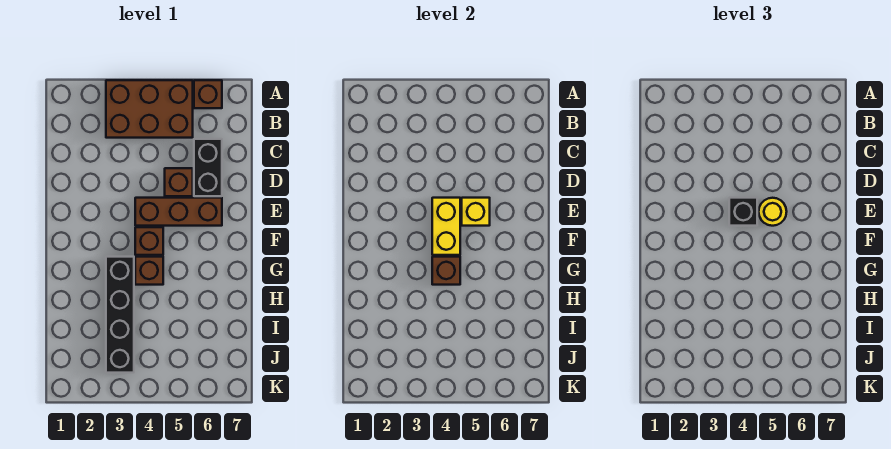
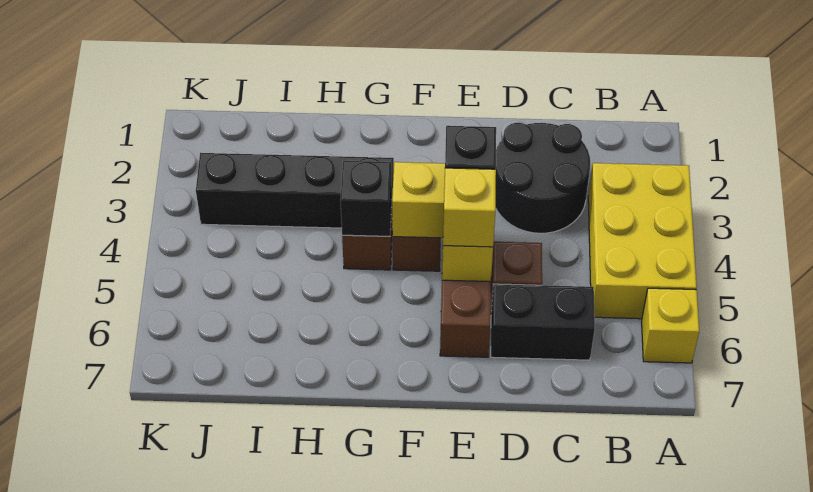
brown 2x3 brick [106,80,193,138] -> yellow 2x3 brick [588,163,697,319]
brown 1x1 brick [194,80,222,108] -> yellow 1x1 brick [642,288,699,363]
none -> black 2x2 round brick [496,123,590,233]
yellow 1x1 round brick [759,198,787,226] -> yellow 1x1 brick [443,168,496,247]
brown 1x1 brick [432,257,460,285] -> black 1x1 brick [340,161,392,236]

